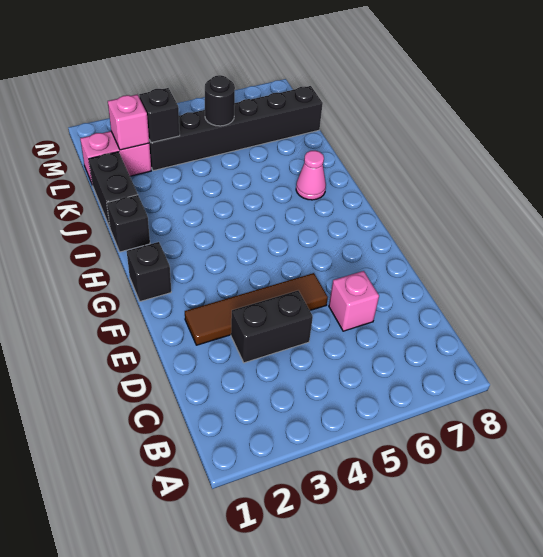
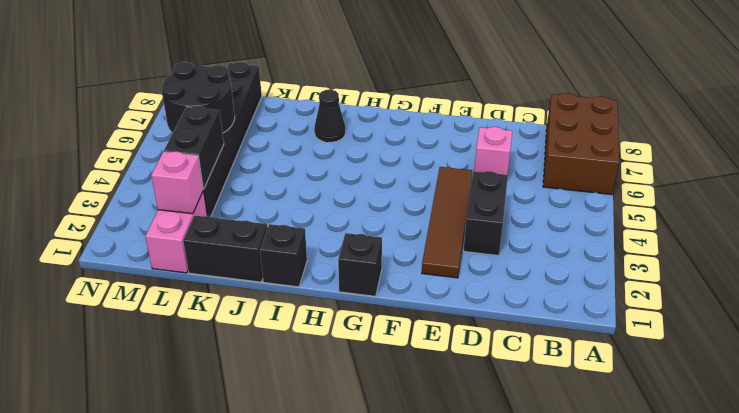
none -> brown 2x3 brick [543,93,619,195]
pink 1x1 cone [296,151,326,200] -> black 1x1 cone [314,90,346,142]
black 1x1 brick [139,88,180,143] -> black 1x2 brick [164,106,224,189]
black 1x1 round brick [205,75,235,126] -> black 2x2 round brick [161,62,235,133]

